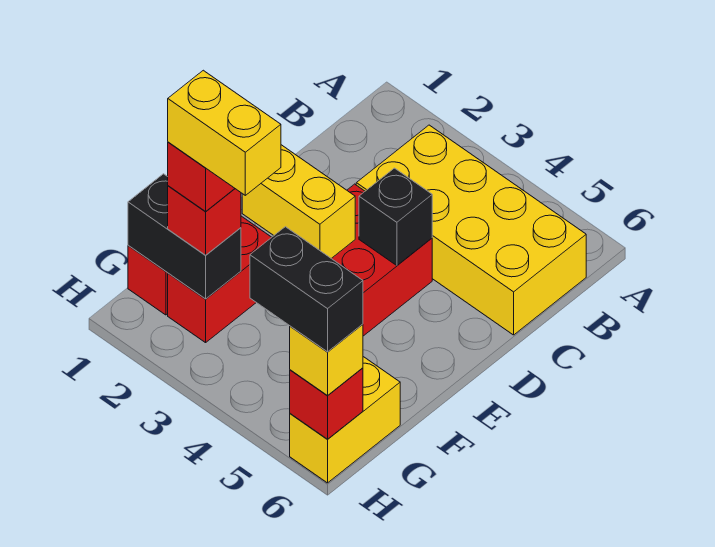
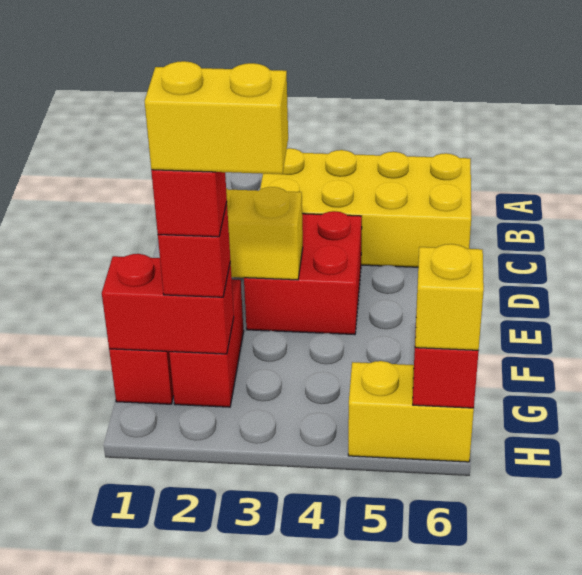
black 1x1 brick [359,168,432,266] -> none
black 1x2 brick [128,174,241,299] -> red 1x2 brick [102,254,234,354]
yellow 1x2 brick [290,357,400,483] -> yellow 1x2 brick turned to [348,361,474,462]
black 1x2 brick [250,227,363,352] -> none

